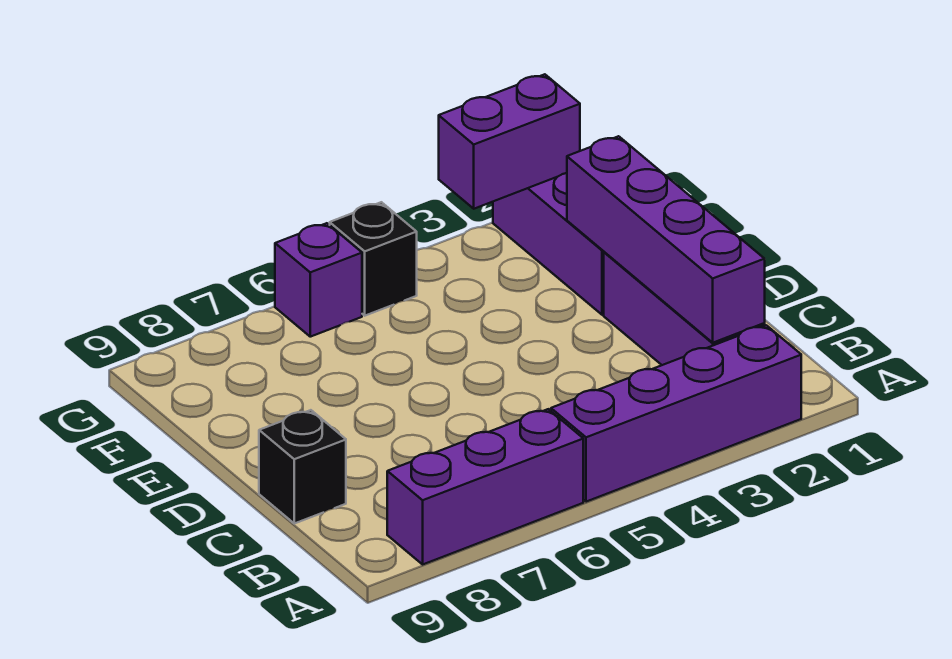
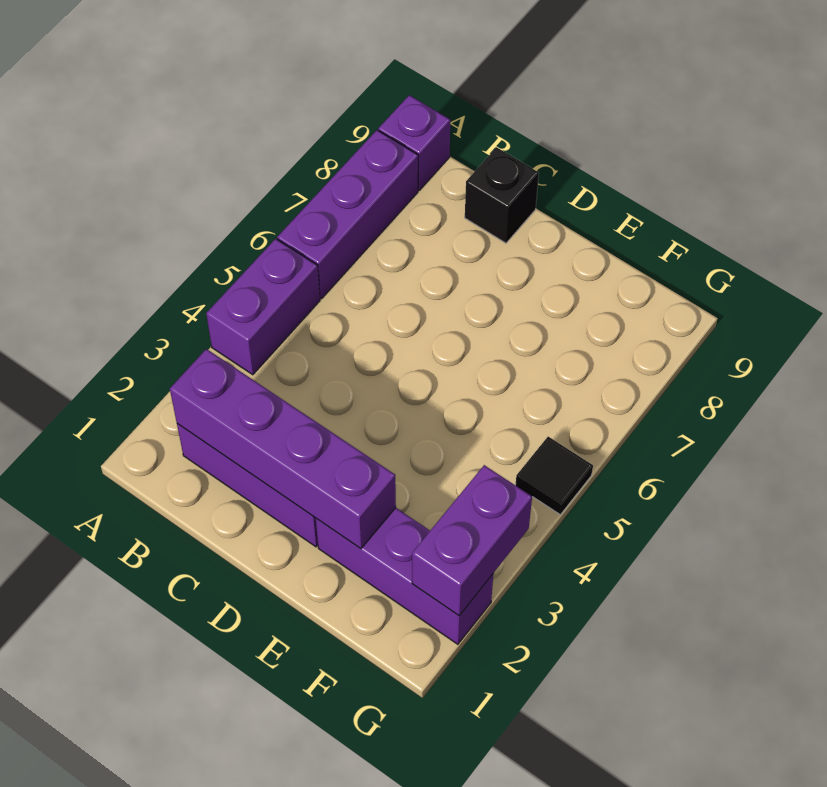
purple 1x4 brick [551,325,801,502] -> purple 1x2 brick [206,239,320,375]
black 1x1 brick [330,202,417,316] -> black 1x1 tile [515,437,593,515]
purple 1x1 brick [275,223,362,337] -> purple 1x1 brick moved to [378,95,450,190]

